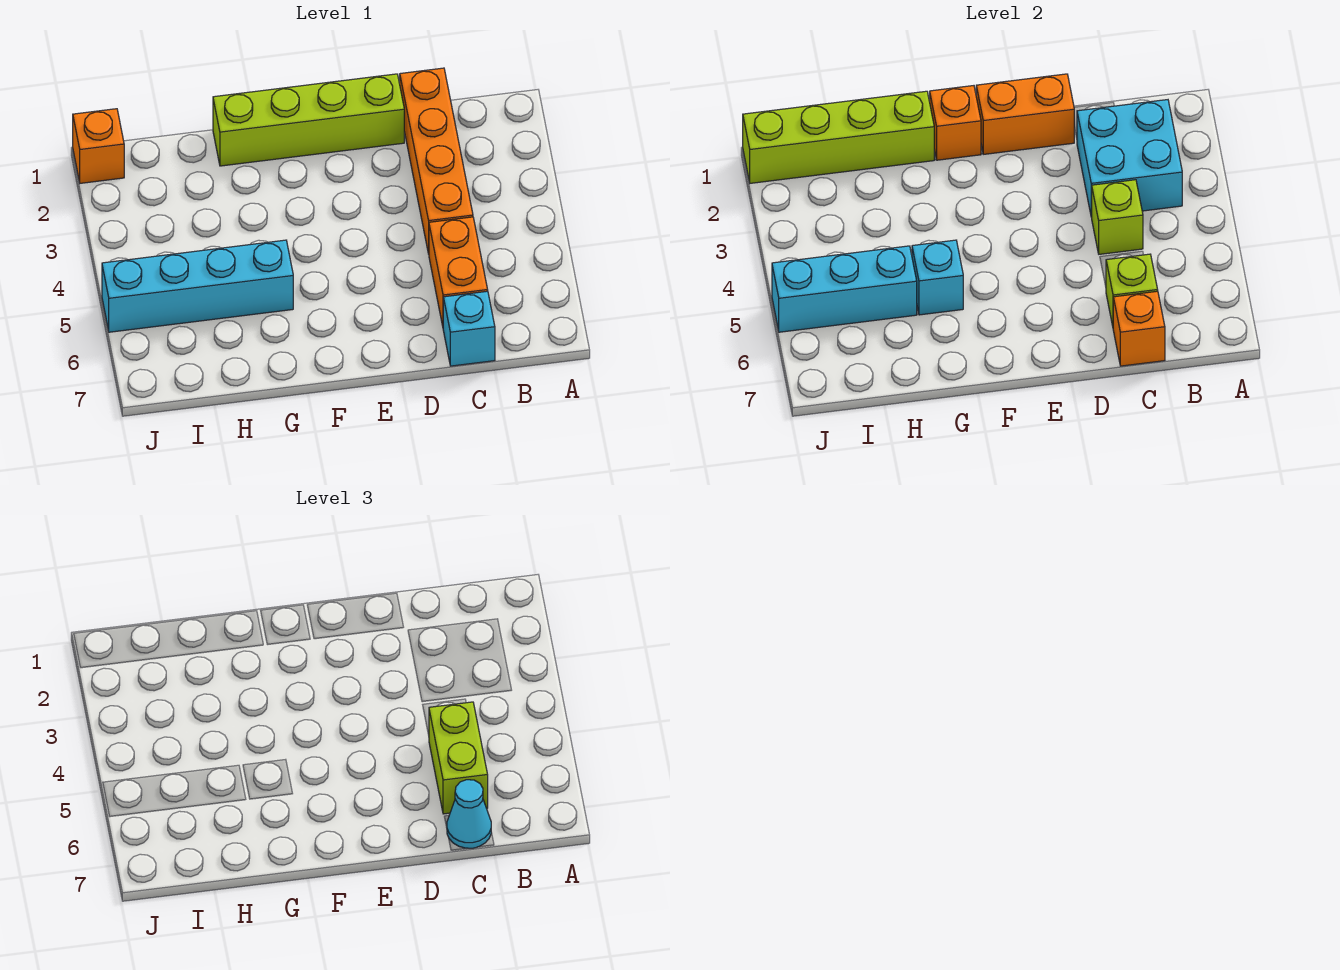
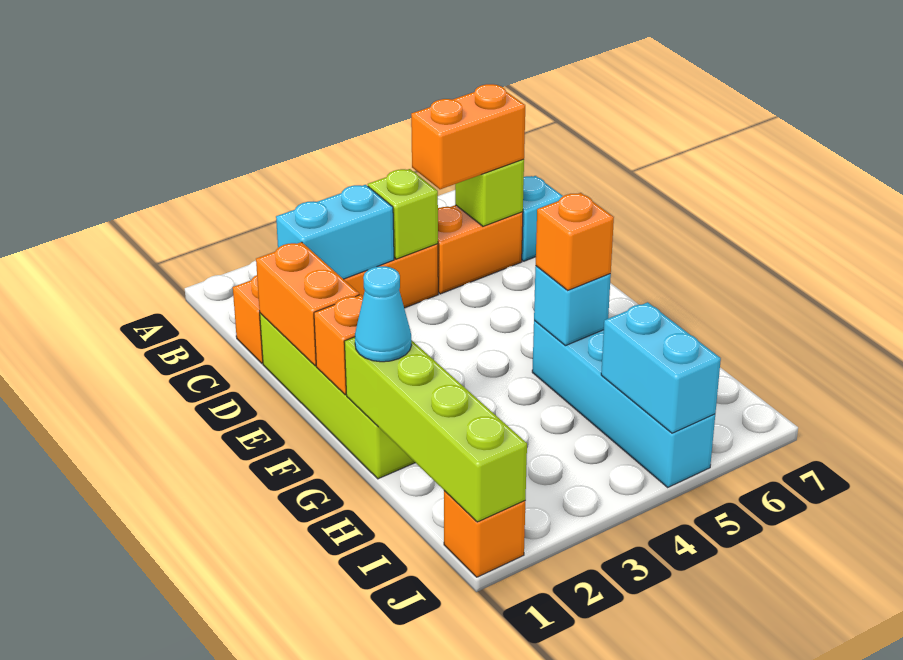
cyan 2x2 brick [1077,100,1182,217] -> cyan 1x2 brick [276,185,394,279]
lime 1x2 brick [429,702,488,814] -> orange 1x2 brick [411,84,525,189]
orange 1x1 brick [1113,291,1165,366] -> orange 1x1 brick moved to [536,193,614,290]
cyan 1x1 cone [447,780,491,848] -> cyan 1x1 cone moved to [355,266,411,362]
cyan 1x3 brick [772,246,917,332] -> cyan 1x2 brick [601,302,721,433]

